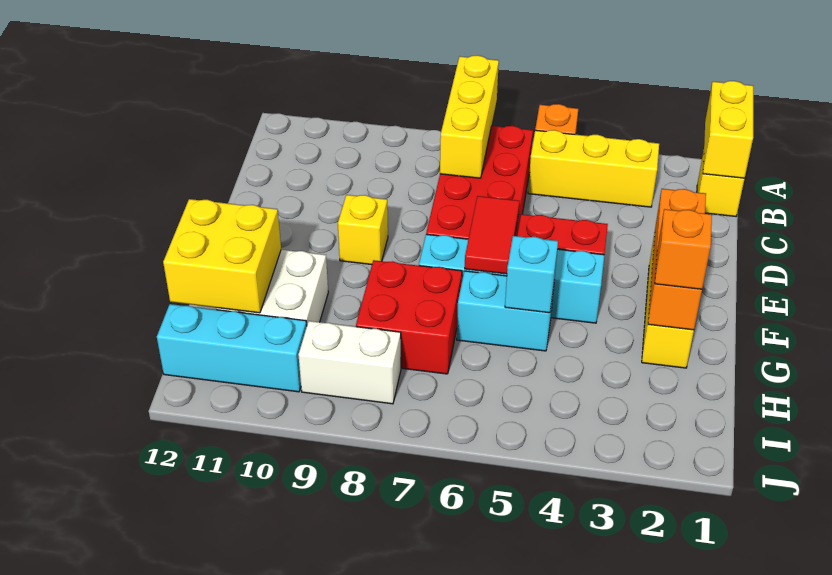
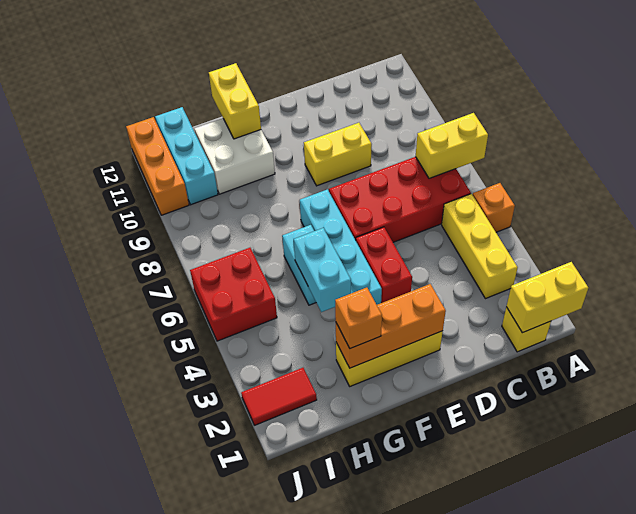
yellow 1x3 brick [440,55,499,178] -> yellow 1x2 brick [416,113,488,178]
red 1x2 tile [465,196,520,274] -> red 1x2 tile moved to [241,368,317,425]
yellow 1x1 brick [338,195,388,265] -> yellow 1x2 brick [304,123,372,186]
cyan 1x1 brick [505,236,558,313] -> cyan 1x2 brick [294,228,351,312]
red 2x2 brick [356,260,462,374] -> red 2x2 brick moved to [190,248,277,341]
yellow 2x2 brick [163,199,281,313] -> yellow 1x2 brick [209,63,261,139]
white 1x2 brick [298,321,401,404] -> none
none -> orange 1x3 brick [126,117,189,215]

